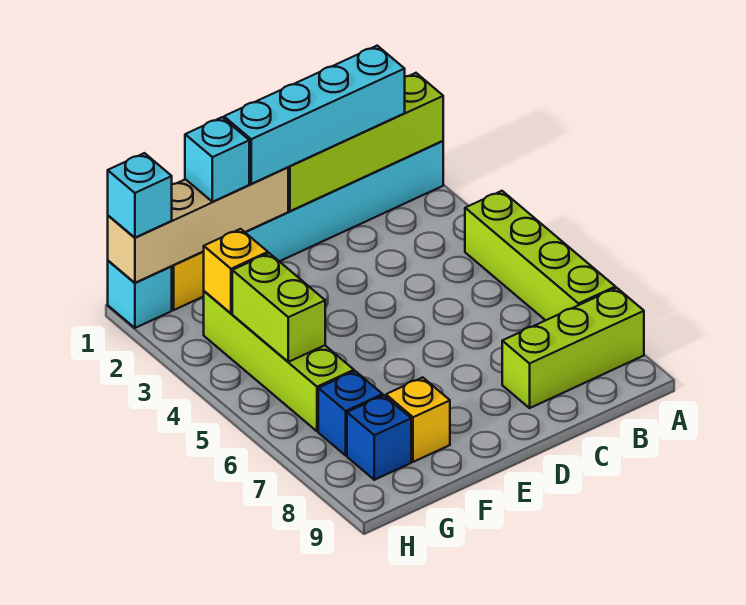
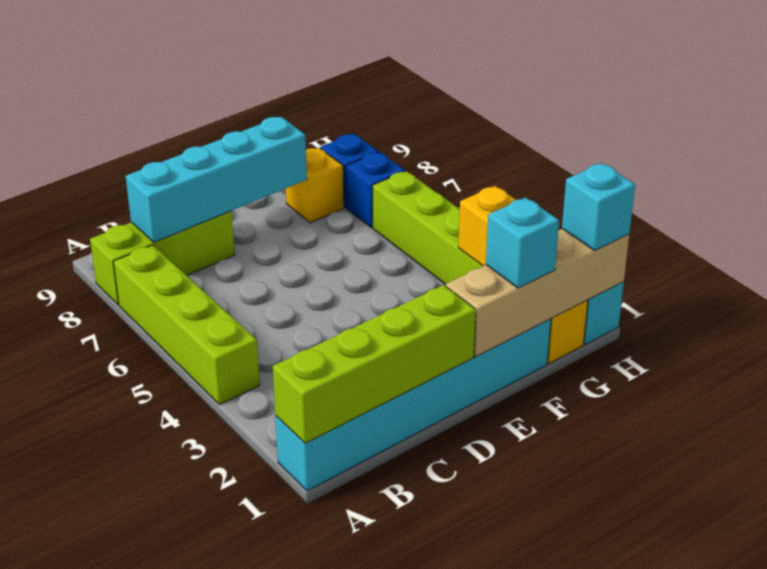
cyan 1x4 brick [224,46,405,184] -> cyan 1x4 brick moved to [126,116,307,242]
lime 1x2 brick [232,253,325,362] -> none

